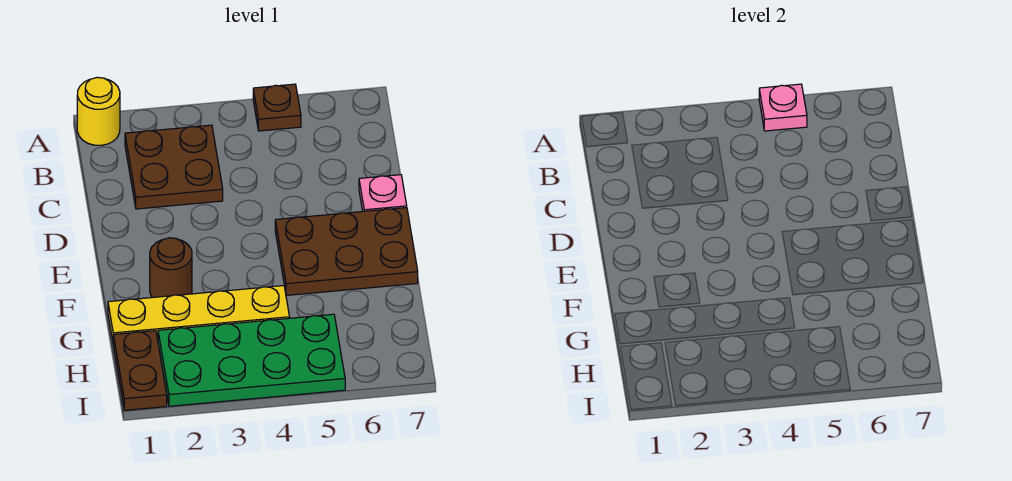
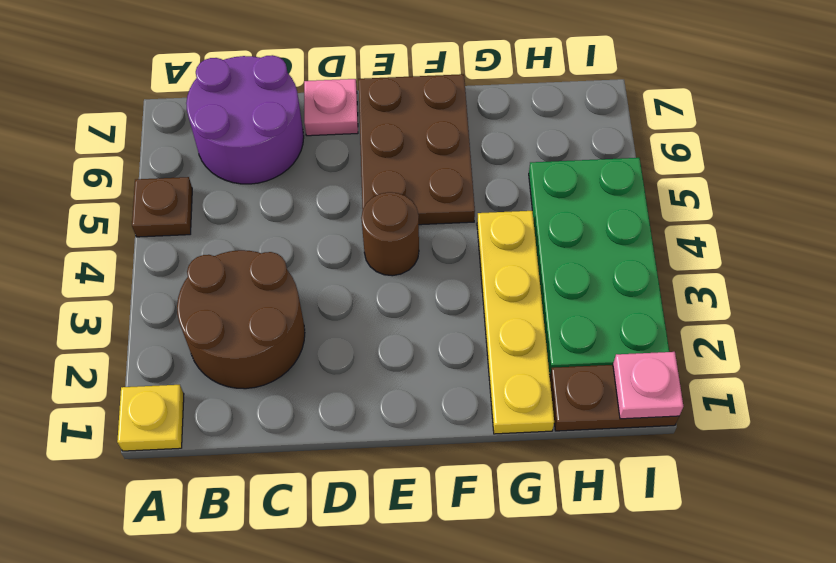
yellow 1x1 round brick [77,77,120,145] -> yellow 1x1 plate [117,385,184,451]
pink 1x1 plate [759,84,807,131] -> pink 1x1 plate moved to [613,352,683,419]
brown 2x2 plate [125,125,223,209] -> brown 2x2 round brick [177,250,305,389]
none -> purple 2x2 round brick [186,55,304,184]
brown 1x1 round brick [150,238,192,298] -> brown 1x1 round brick moved to [361,192,419,276]

